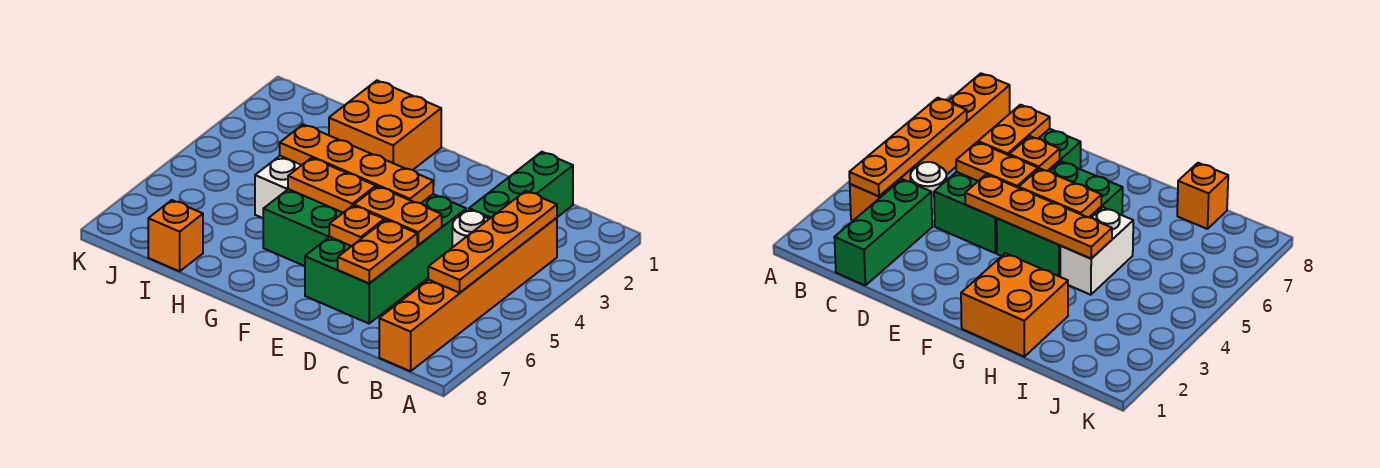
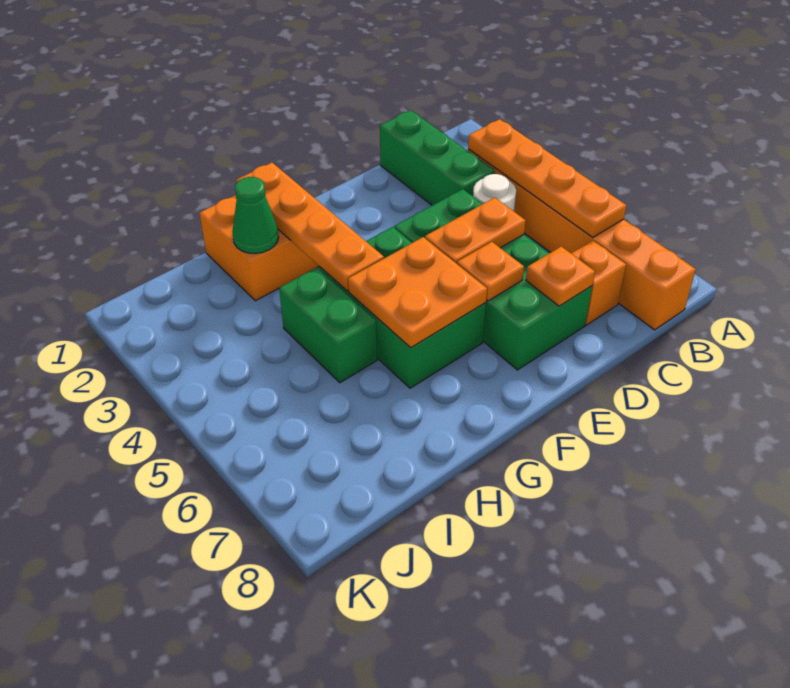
orange 1x2 plate [338,220,417,283] -> orange 1x1 plate [526,247,595,306]
orange 1x4 plate [280,124,433,203] -> orange 1x4 plate turned to [236,163,384,291]
orange 1x2 plate [288,158,376,213] -> orange 2x2 plate [348,237,487,348]
none -> green 1x1 cone [232,177,279,254]
white 1x2 brick [255,156,301,218] -> green 1x2 brick [279,268,377,383]
orange 1x1 brick [148,200,203,271] -> orange 1x1 brick moved to [571,240,626,325]

